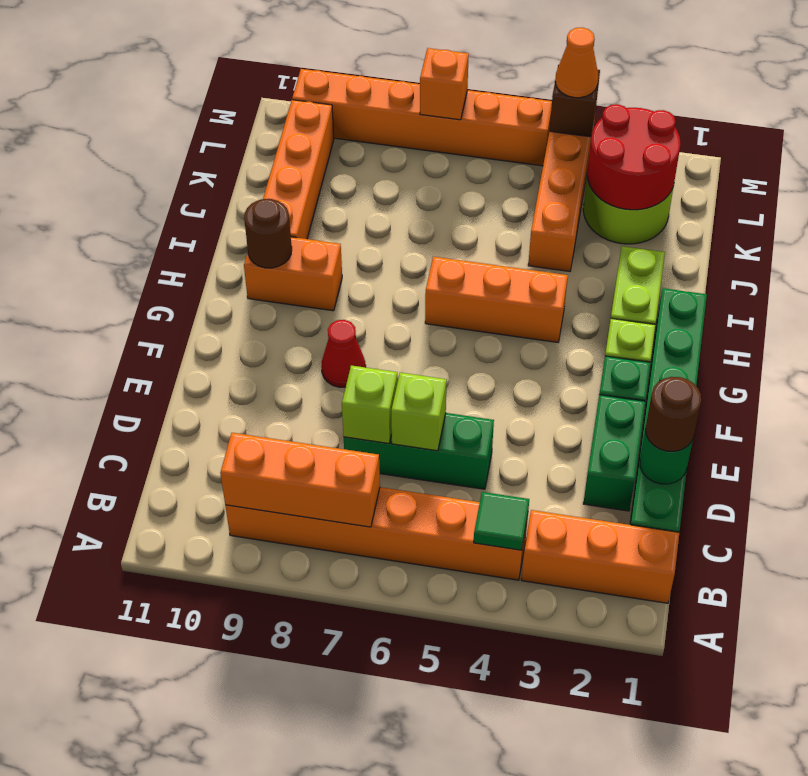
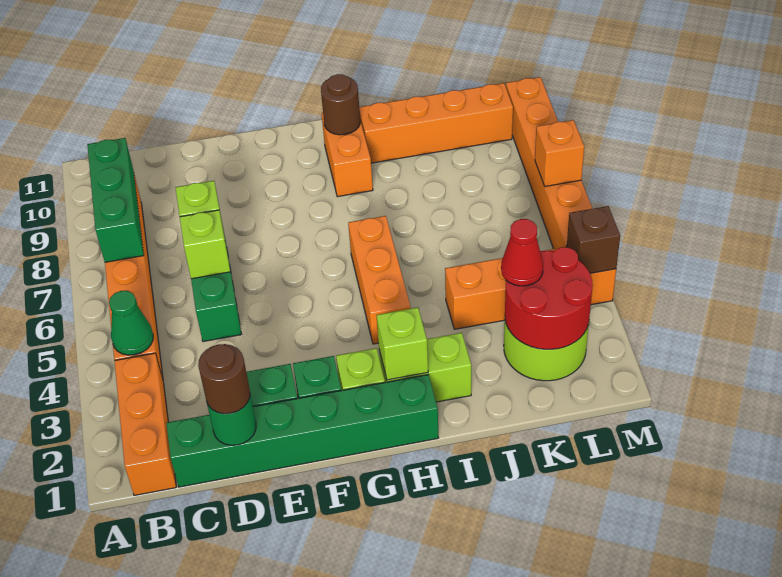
green 1x1 tile [474,492,529,550] -> green 1x1 cone [109,291,153,355]
orange 1x3 brick [220,433,380,527] -> green 1x3 brick [87,138,144,262]
red 1x1 cone [321,320,366,387] -> red 1x1 cone moved to [501,219,543,286]
none -> lime 1x1 brick [377,307,428,380]
orange 1x1 cone [555,27,598,98] -> none

